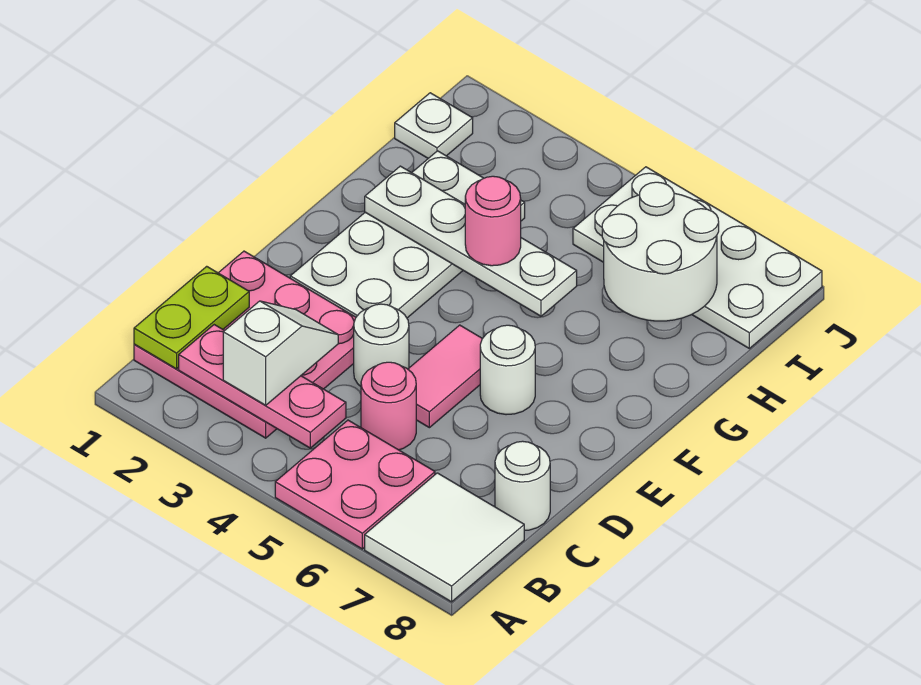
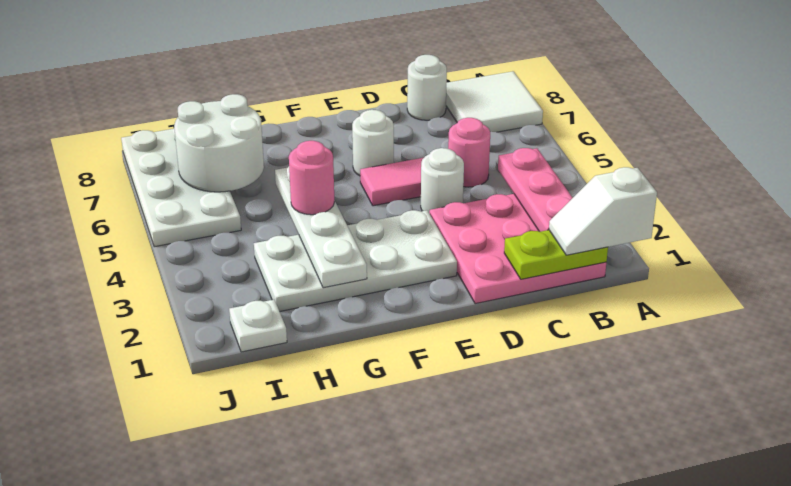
pink 2x2 plate [275,420,435,549] -> none
white 1x2 slope [223,301,338,405] -> white 1x2 slope moved to [549,167,657,255]

